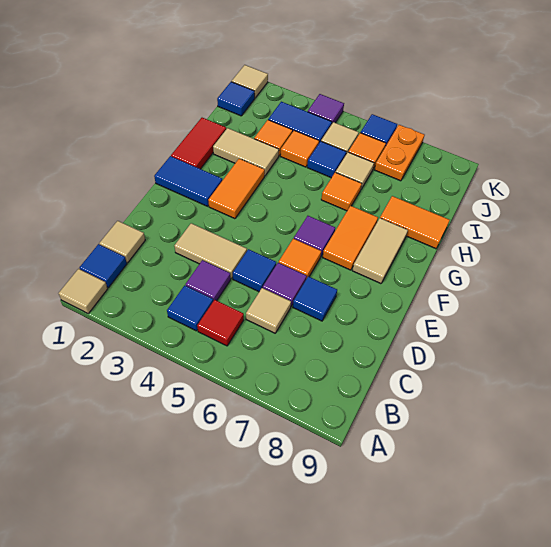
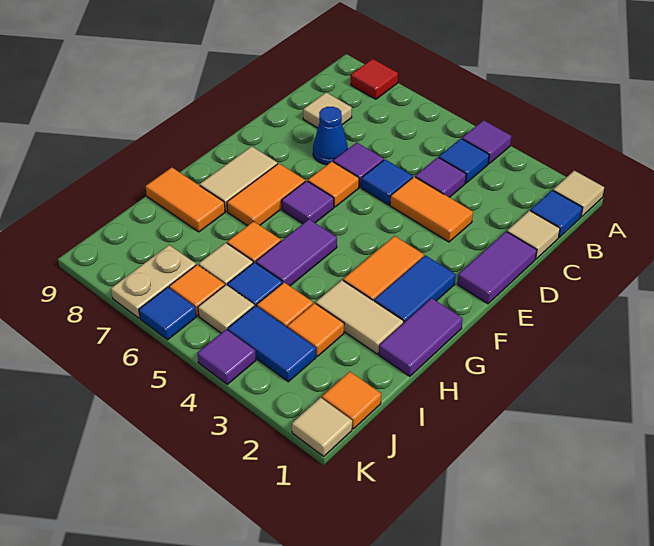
none -> purple 1x1 tile [462,120,511,164]
red 1x1 tile [197,300,244,346] -> red 1x1 tile moved to [351,59,398,99]
tan 1x1 tile [246,288,291,333] -> tan 1x1 tile moved to [303,92,352,128]
none -> purple 1x2 tile [457,232,537,304]
tan 1x2 tile [174,223,247,278] -> orange 1x2 tile [390,177,473,242]
blue 1x1 tile [293,276,337,321] -> blue 1x1 cone [313,107,348,165]
blue 1x2 tile [154,156,222,206] -> blue 1x2 tile turned to [374,255,456,323]
red 1x2 tile [171,118,226,169] -> purple 1x2 tile [379,298,463,376]
none -> purple 1x2 tile [256,219,337,286]
blue 1x1 tile [217,82,255,116] -> orange 1x1 tile [322,371,381,429]
orange 1x2 plate [375,125,424,181] -> tan 1x2 plate [111,245,196,318]

